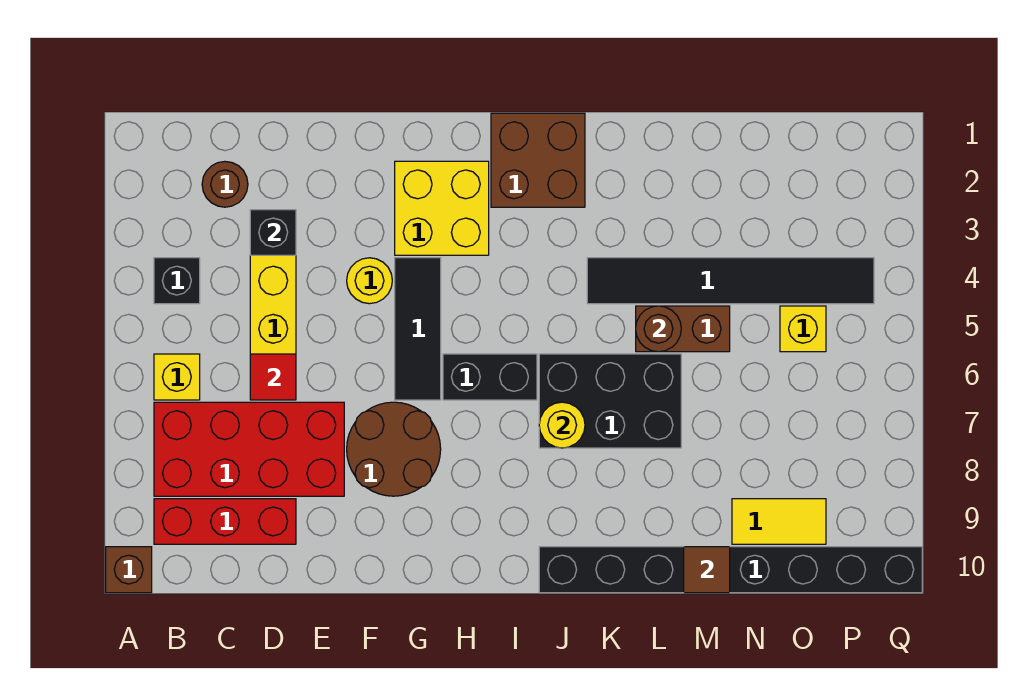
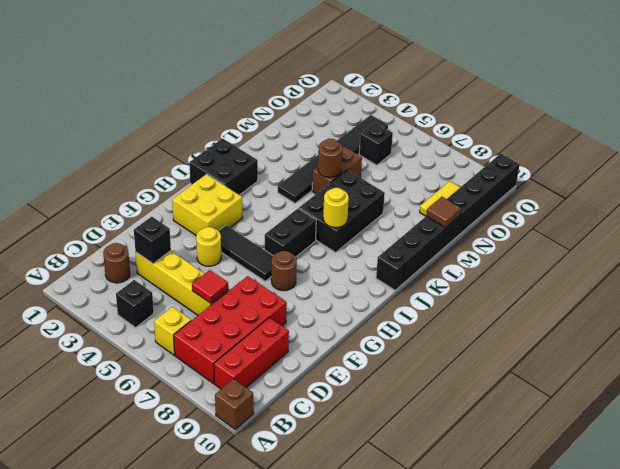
brown 2x2 round brick [347,402,441,496] -> brown 1x1 round brick [271,251,297,291]
brown 2x2 brick [491,113,585,207] -> black 2x2 brick [189,138,258,195]
yellow 1x1 brick [780,306,826,352] -> black 1x1 brick [359,123,393,165]

